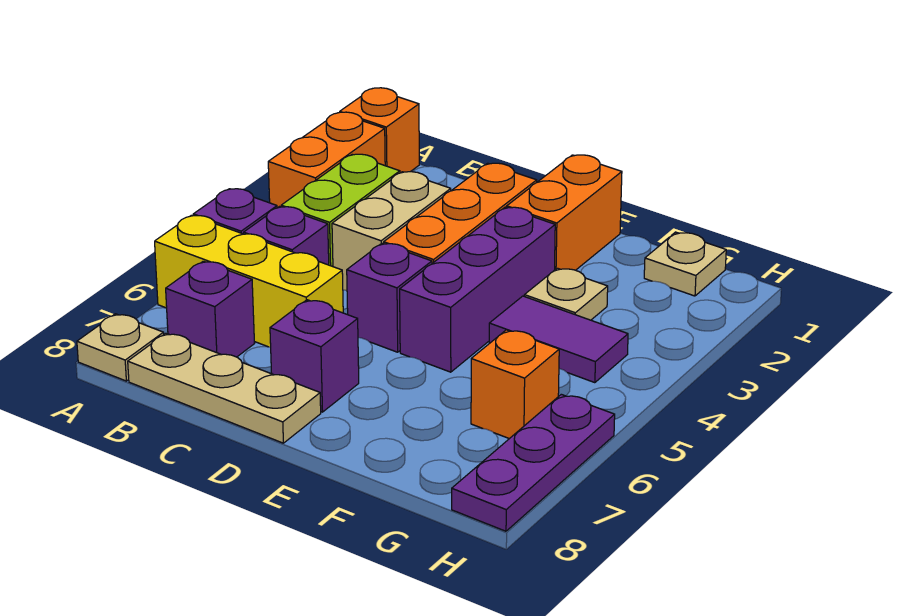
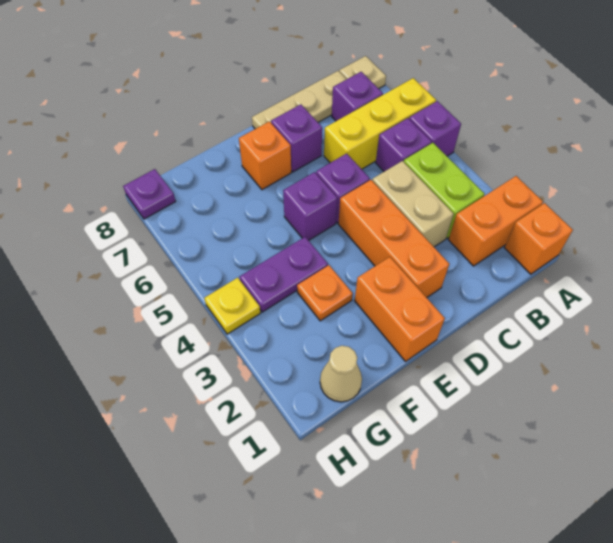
orange 1x2 brick [268,112,385,208] -> orange 1x2 brick turned to [448,176,543,266]
purple 1x3 brick [400,207,555,372] -> purple 1x1 brick [283,172,337,240]
tan 1x1 plate [524,268,608,320] -> orange 1x1 plate [297,265,353,321]
purple 1x2 tile [489,296,628,383] -> purple 1x2 plate [240,237,328,312]
tan 1x1 plate [644,232,726,296] -> tan 1x1 cone [320,346,362,402]
orange 1x1 brick [471,330,559,439] -> orange 1x1 brick moved to [239,121,291,190]
none -> yellow 1x1 plate [204,278,260,334]
purple 1x3 plate [452,394,615,531] -> purple 1x1 plate [123,169,176,219]

